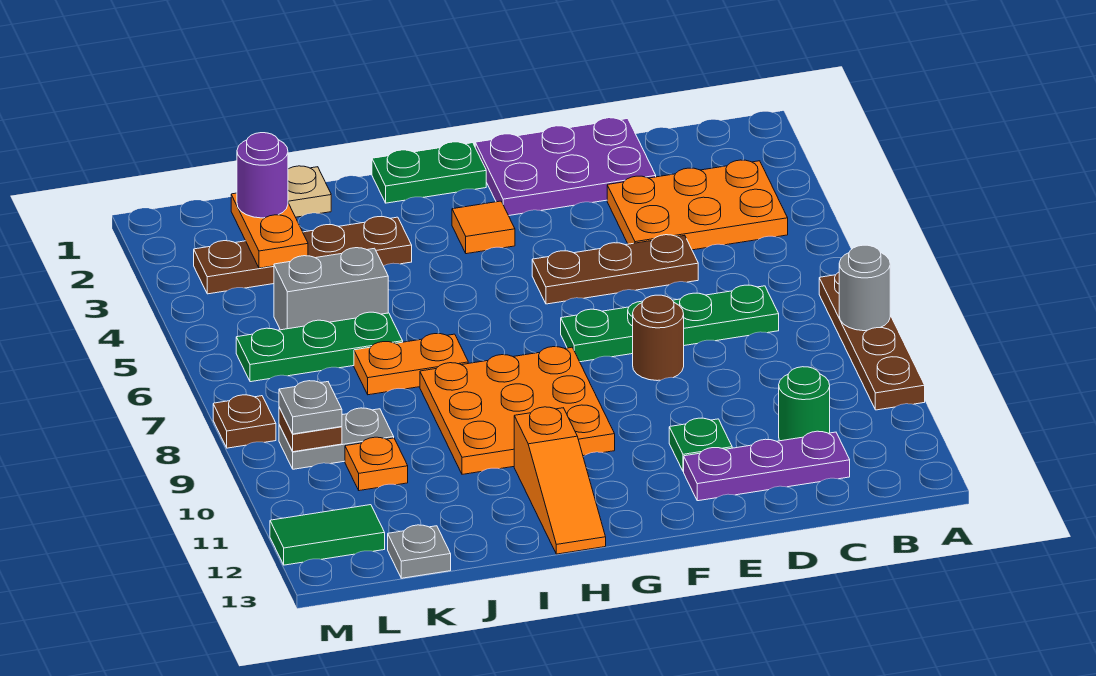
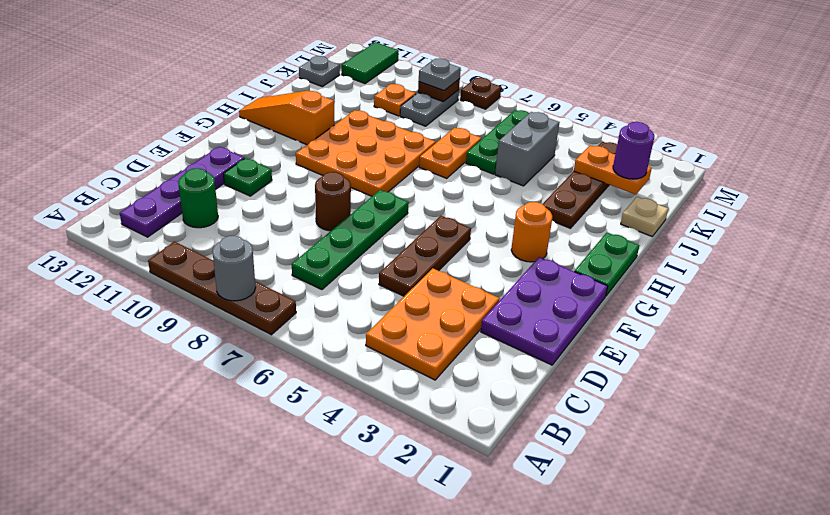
purple 1x3 plate [684,431,850,501] -> purple 1x4 plate [120,147,244,237]
orange 1x1 tile [452,201,515,254] -> orange 1x1 round brick [511,202,552,262]

